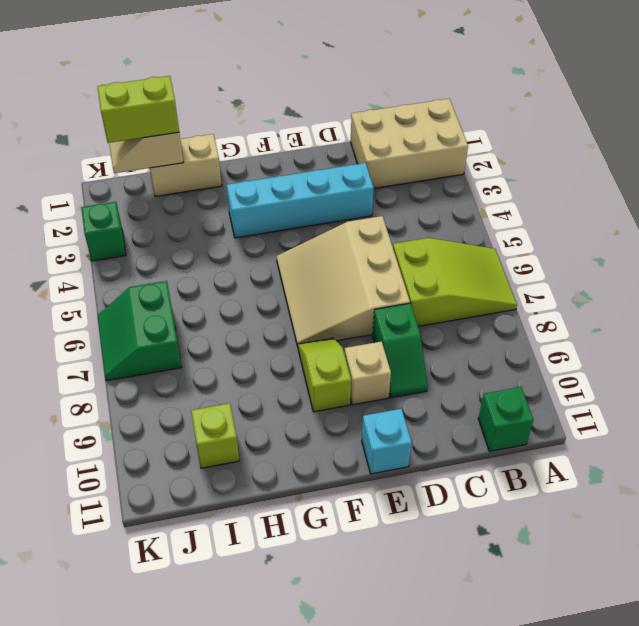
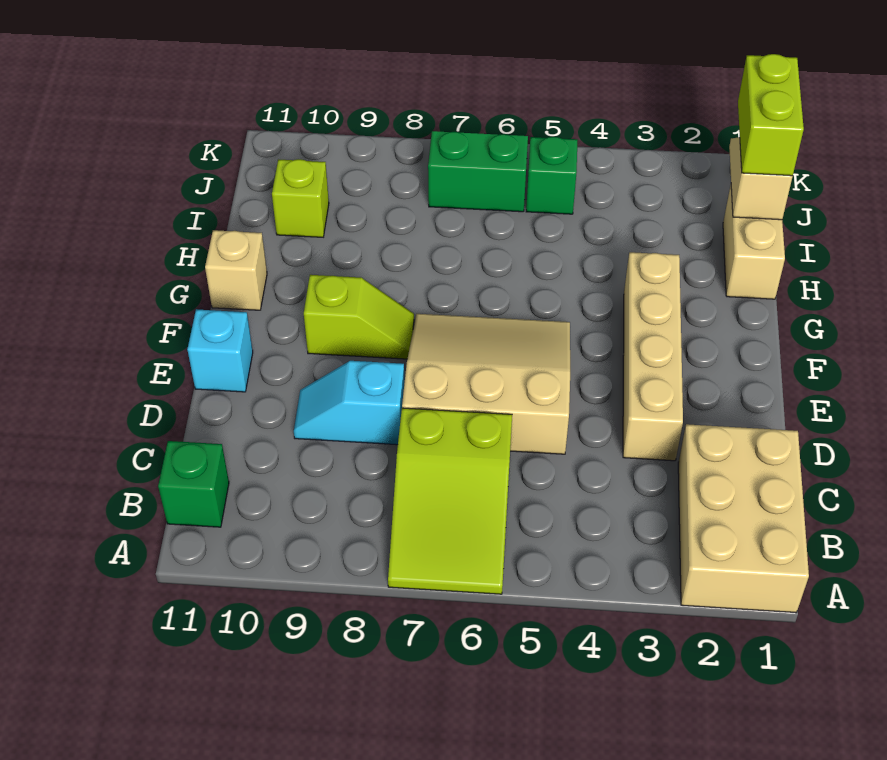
cyan 1x4 brick [227,163,374,238] -> tan 1x4 brick [623,252,683,461]
green 1x2 slope [373,303,427,398] -> cyan 1x2 slope [294,361,405,445]
tan 1x1 brick [344,341,391,405] -> tan 1x1 brick moved to [205,230,267,310]
green 1x1 brick [81,202,126,261] -> green 1x1 brick moved to [526,137,578,214]

